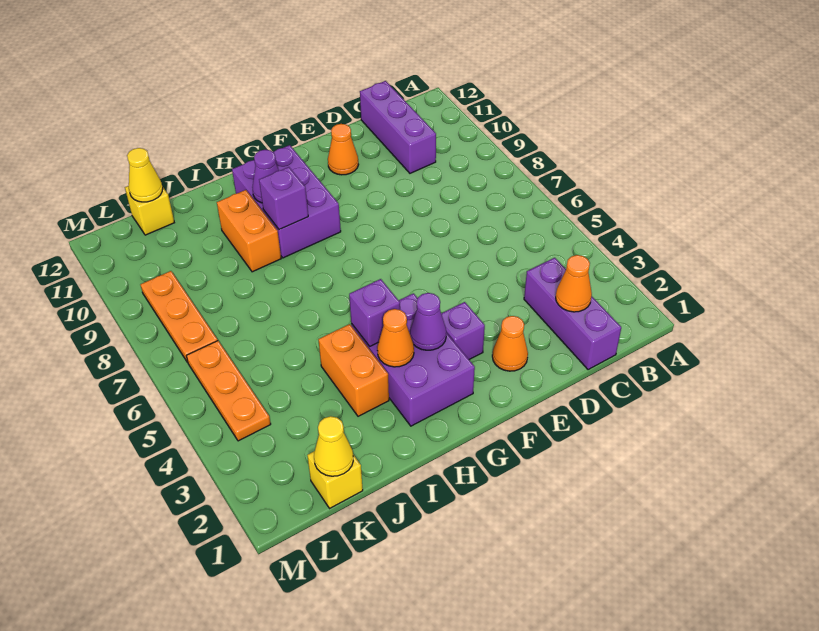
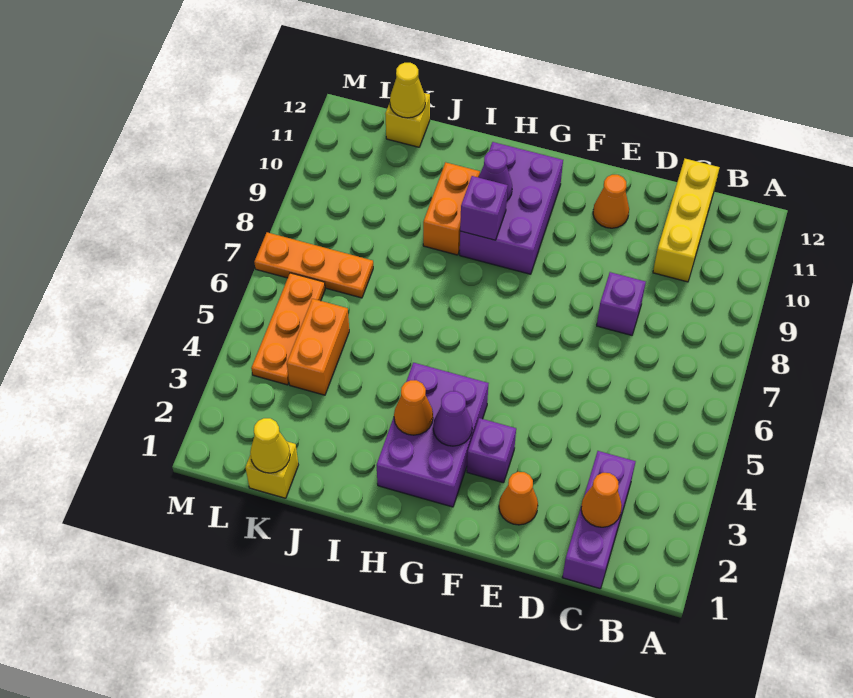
purple 1x3 brick [360,81,436,173] -> yellow 1x3 brick [653,159,720,282]
purple 1x1 brick [349,279,400,346] -> purple 1x1 brick moved to [597,272,646,335]
orange 1x2 brick [318,324,389,416] -> orange 1x2 brick moved to [287,299,349,395]
orange 1x3 plate [140,271,218,363] -> orange 1x3 plate turned to [254,232,373,298]

